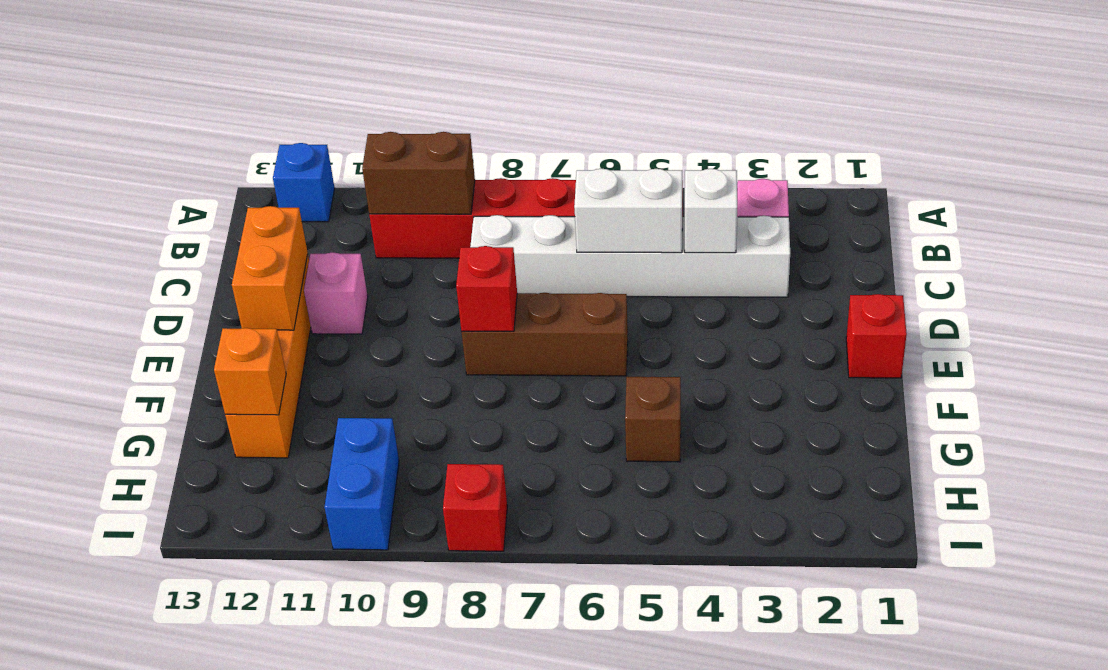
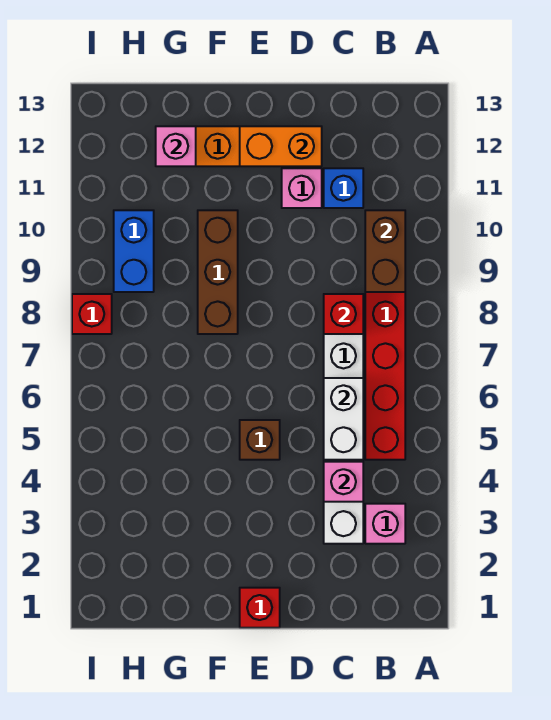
blue 1x1 brick [273,143,335,222] -> blue 1x1 brick moved to [324,168,363,208]
white 1x1 brick [685,169,737,253] -> pink 1x1 brick [324,462,363,502]
brown 1x3 brick [462,293,628,376] -> brown 1x3 brick moved to [198,210,238,334]
red 1x1 brick [456,246,517,331] -> red 1x1 brick moved to [324,294,363,334]
brown 1x1 brick [625,377,681,462] -> brown 1x1 brick moved to [240,420,280,460]
orange 1x1 brick [214,328,286,415] -> pink 1x1 brick [156,126,196,166]
blue 1x2 brick [324,418,399,550] -> blue 1x2 brick turned to [114,210,154,292]

